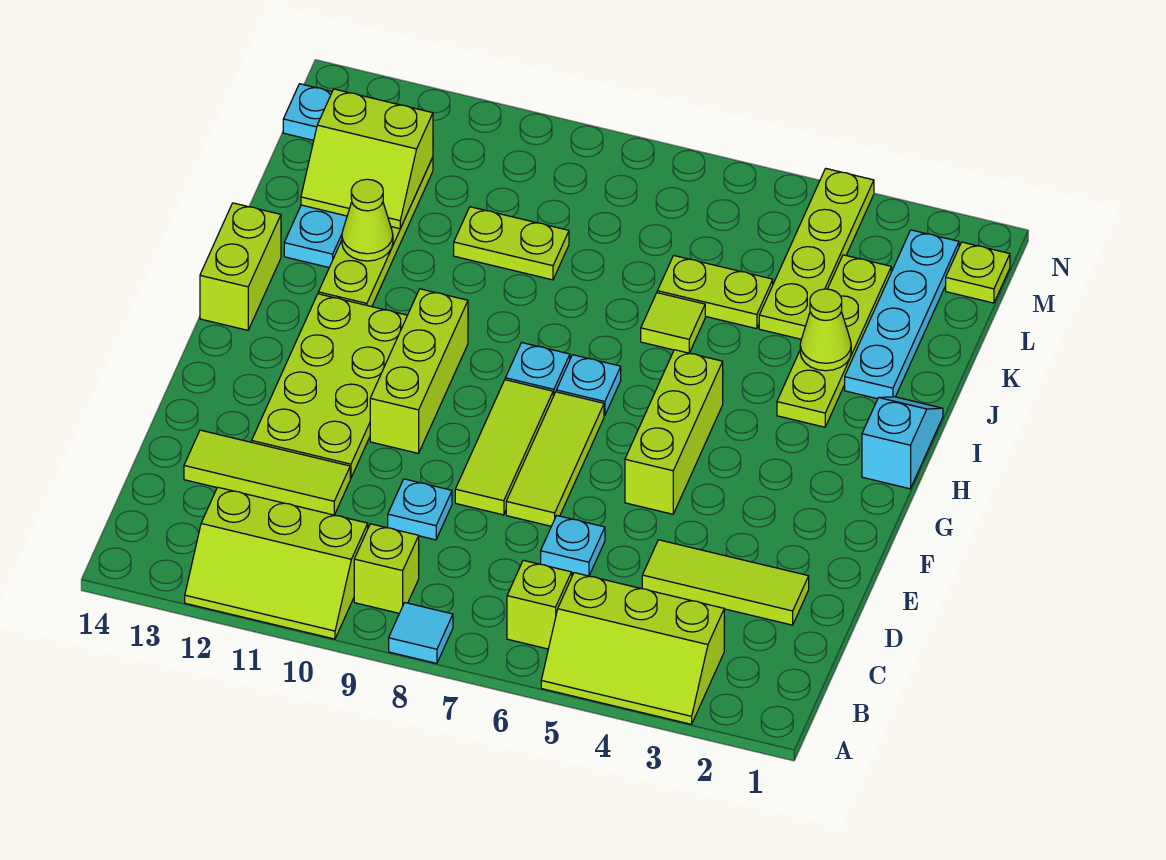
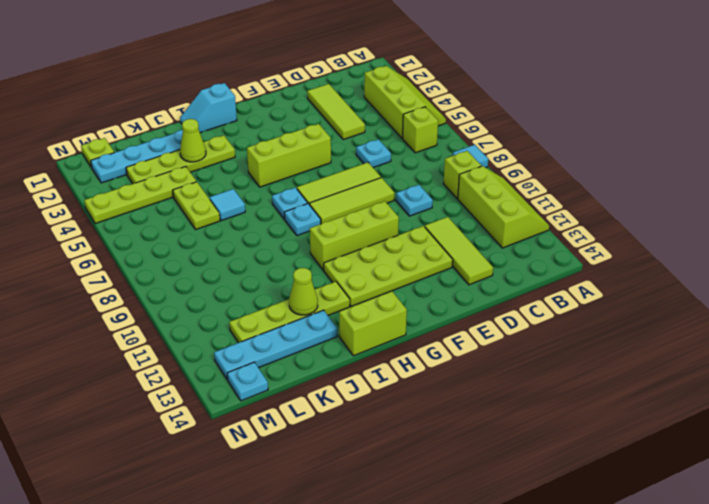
lime 1x1 tile [641,293,705,353] -> cyan 1x1 tile [210,189,245,220]
lime 1x2 plate [454,207,569,280] -> none
lime 2x2 slope [301,89,433,229] -> none

